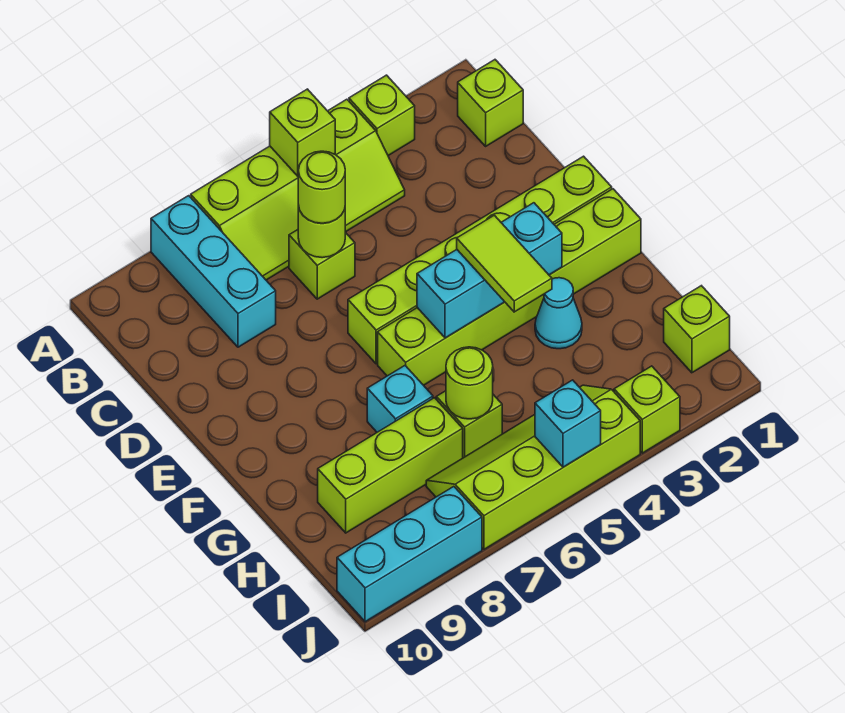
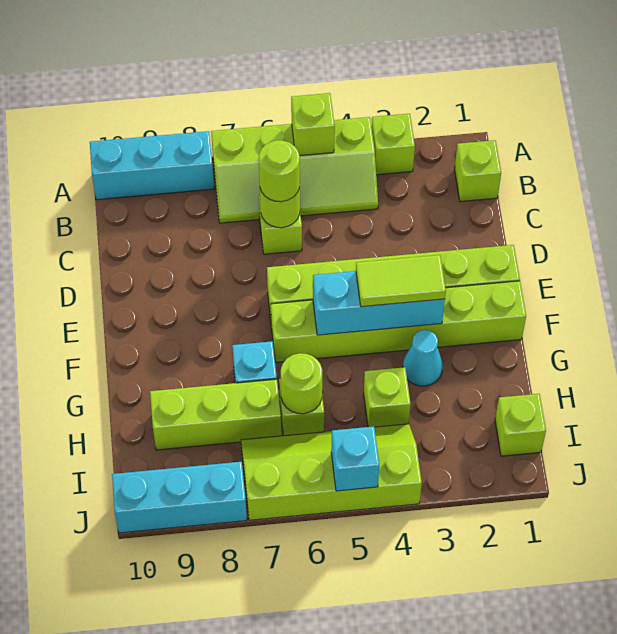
cyan 1x3 brick [151,196,276,347] -> cyan 1x3 brick turned to [90,131,214,200]
lime 1x2 tile [457,215,552,312] -> lime 1x2 tile turned to [356,255,446,307]
lime 1x1 brick [614,366,680,453] -> lime 1x1 brick moved to [364,367,411,427]

